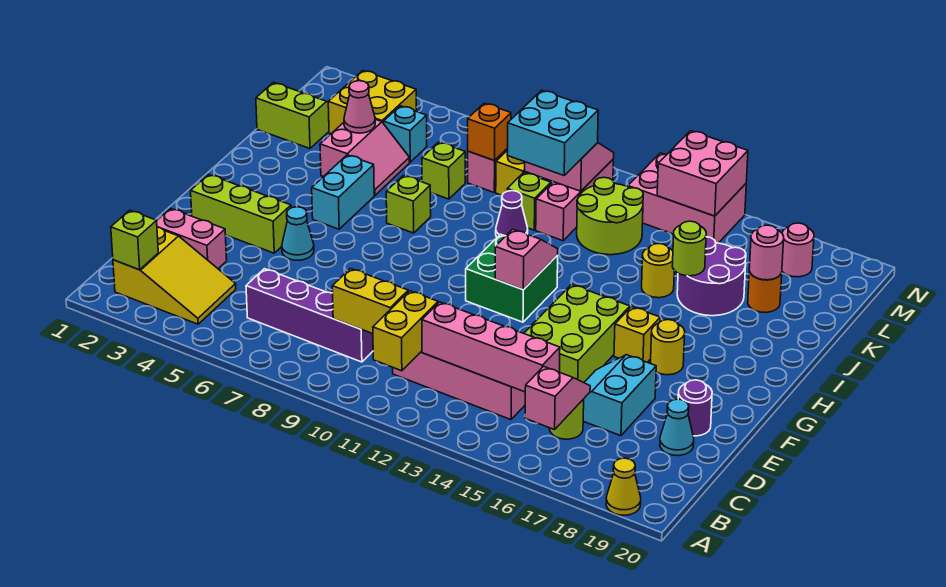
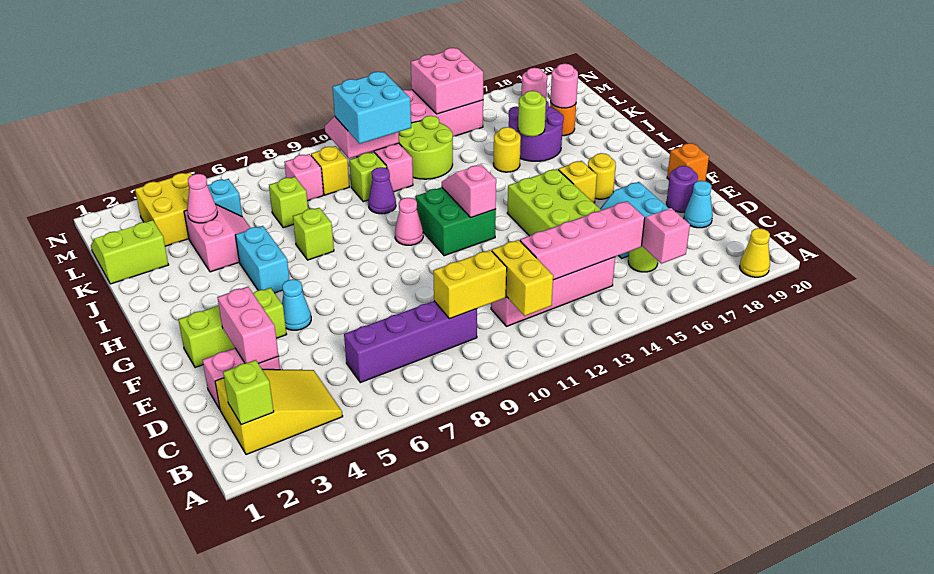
none -> pink 1x2 brick [217,287,278,364]
none -> pink 1x1 cone [395,198,423,245]
orange 1x1 brick [468,103,511,161] -> orange 1x1 brick moved to [667,143,709,181]

